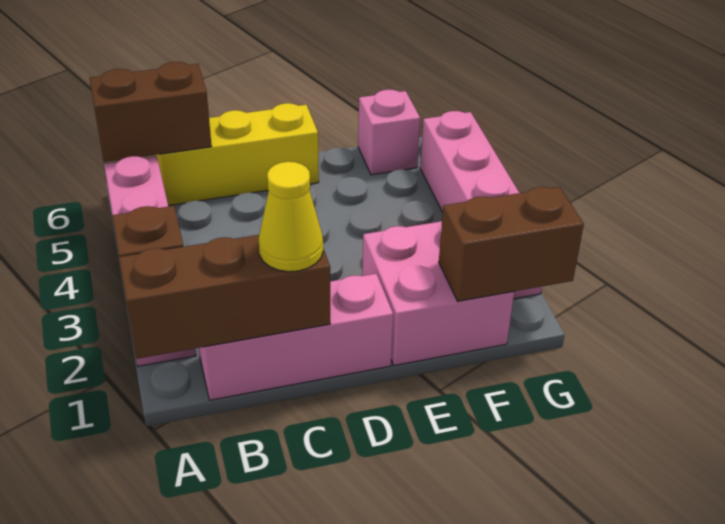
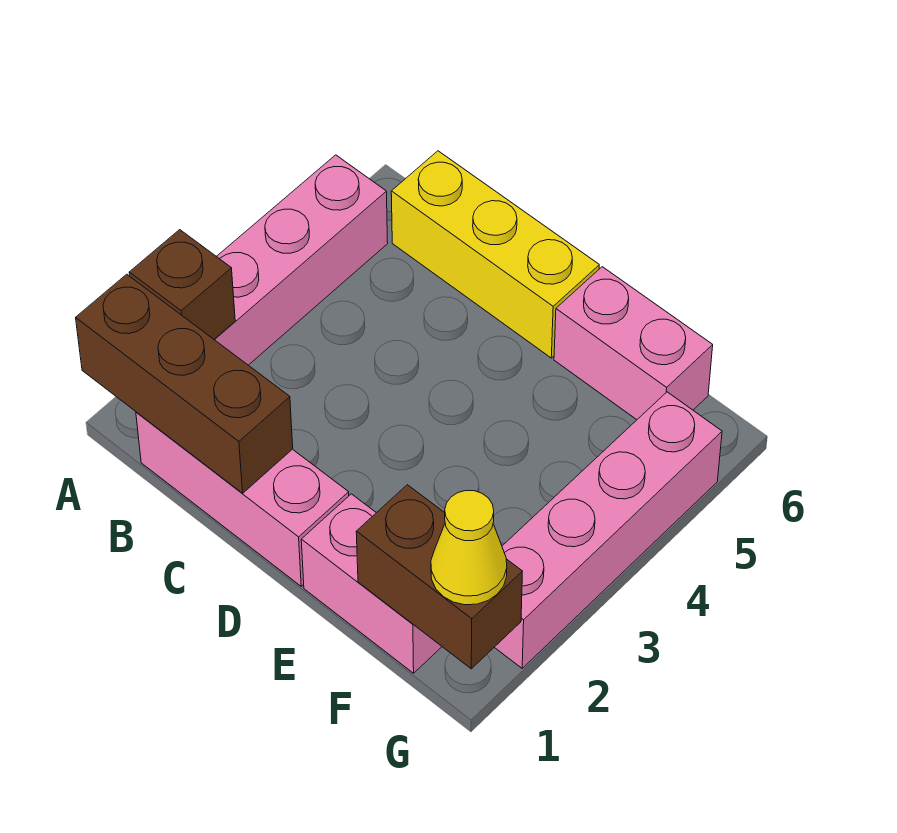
brown 1x2 brick [90,62,212,162] -> none
yellow 1x1 cone [259,162,323,272] -> yellow 1x1 cone moved to [431,491,507,605]
pink 2x2 brick [362,221,514,366] -> pink 1x2 brick [301,494,442,673]
pink 1x1 brick [358,90,420,175] -> pink 1x2 brick [554,267,713,420]

